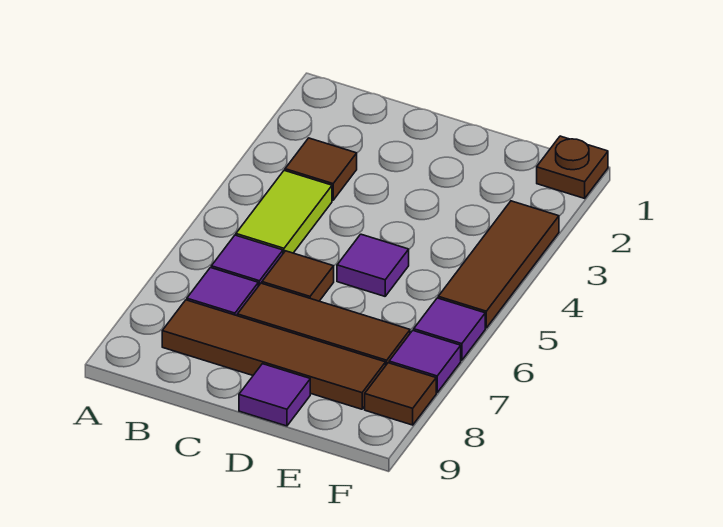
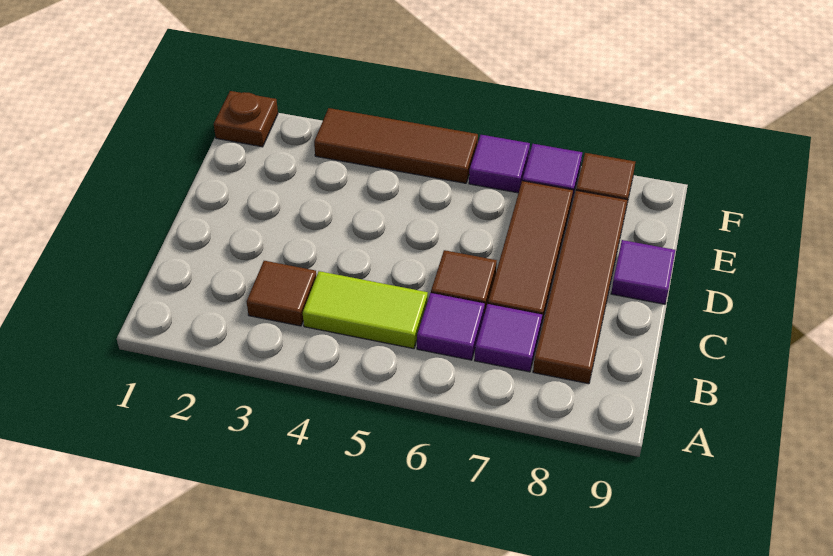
purple 1x1 tile [337,234,409,296] -> none

